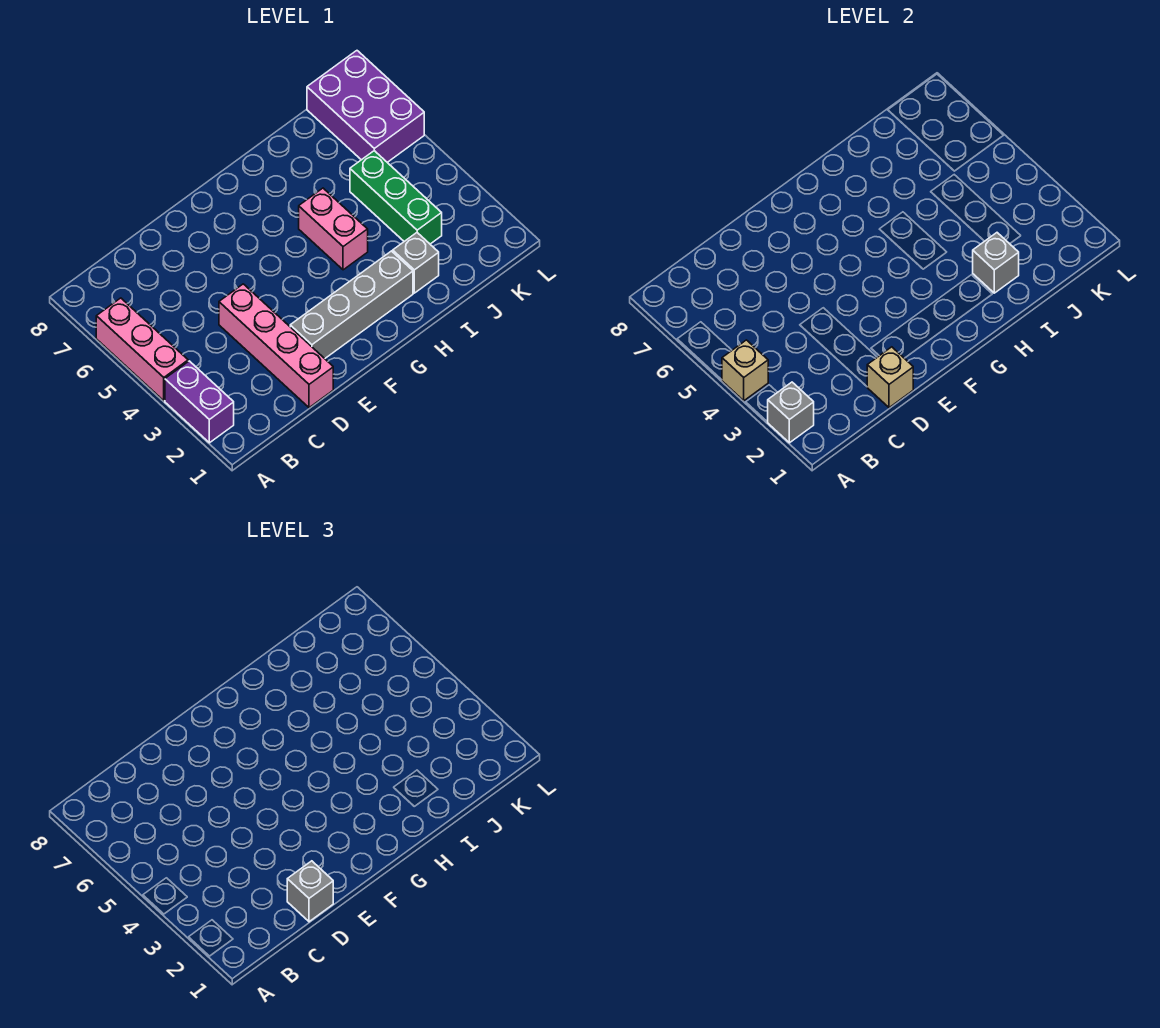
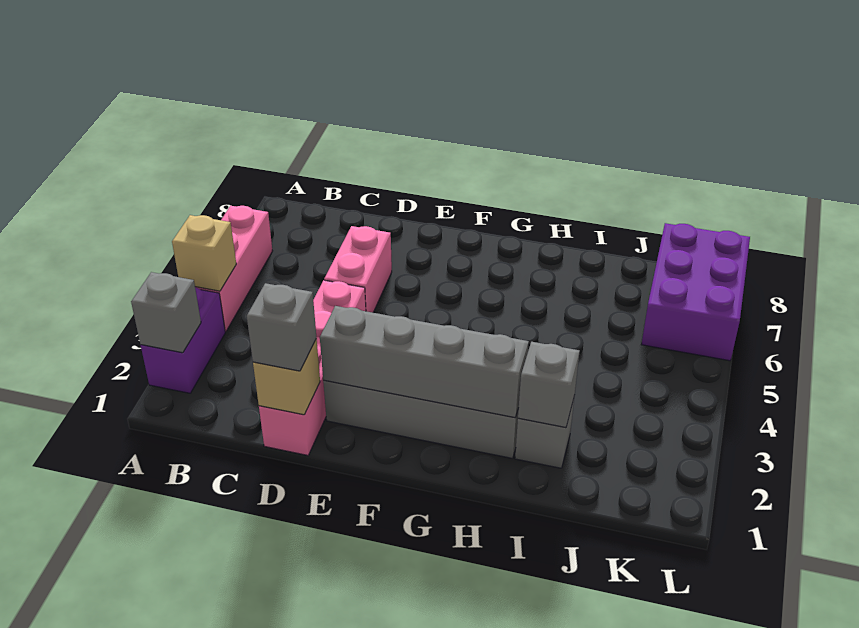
none -> grey 1x4 brick [320,306,529,418]
pink 1x2 brick [299,188,368,270] -> pink 1x2 brick moved to [324,226,392,313]
green 1x3 brick [350,151,442,244] -> none

